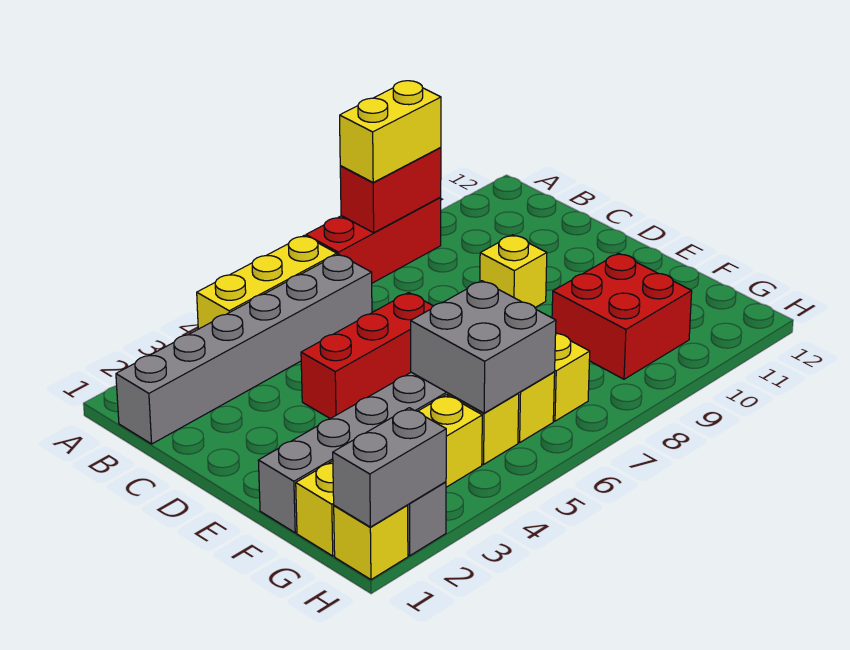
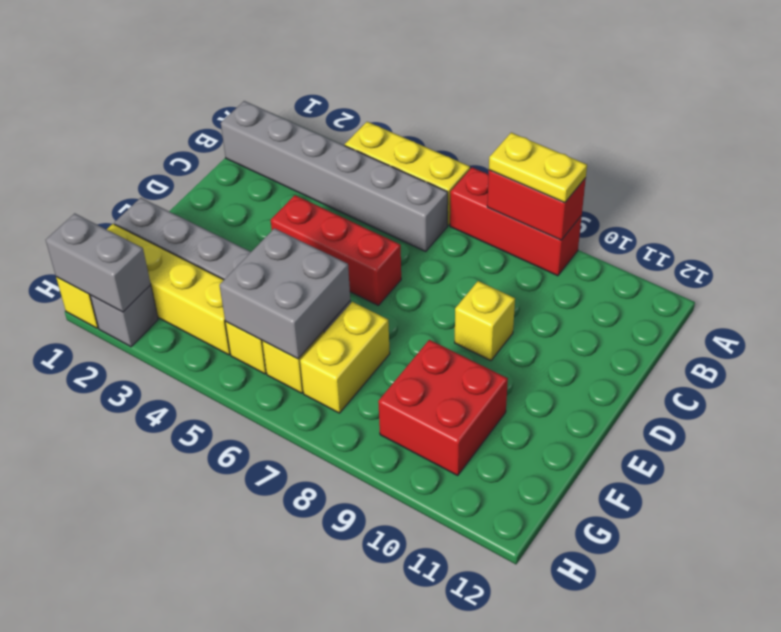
yellow 1x2 brick [340,81,441,182] -> yellow 1x2 plate [489,133,587,203]

